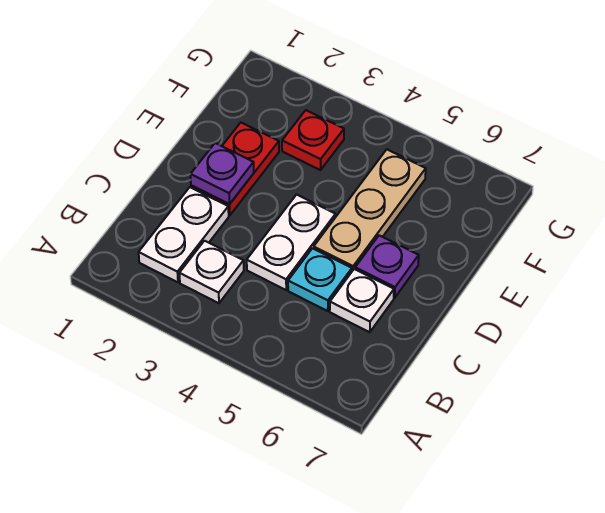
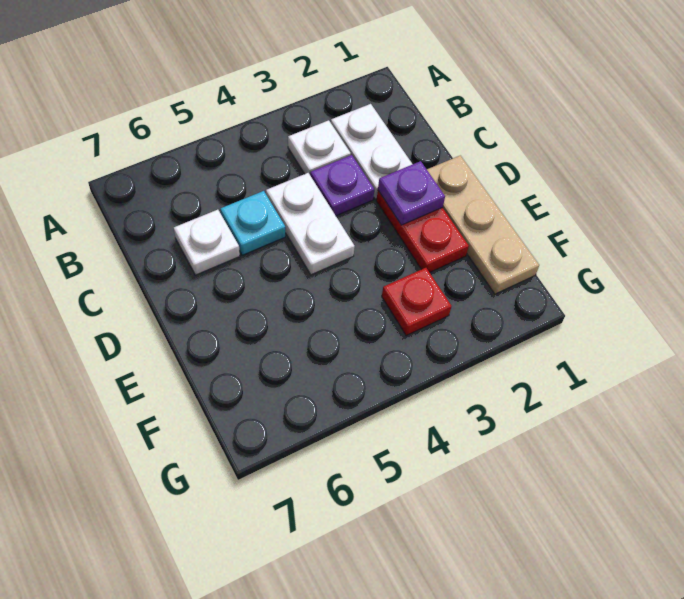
tan 1x3 plate [314,150,426,271] -> tan 1x3 plate moved to [427,155,539,294]
purple 1x1 plate [355,235,419,298] -> purple 1x1 plate moved to [310,155,374,216]

